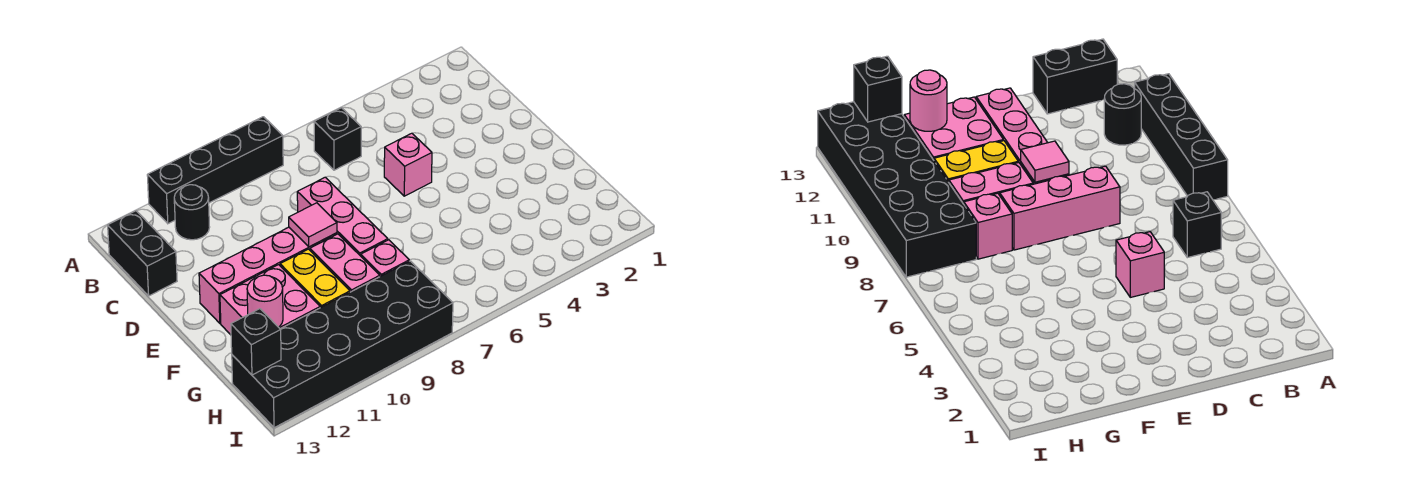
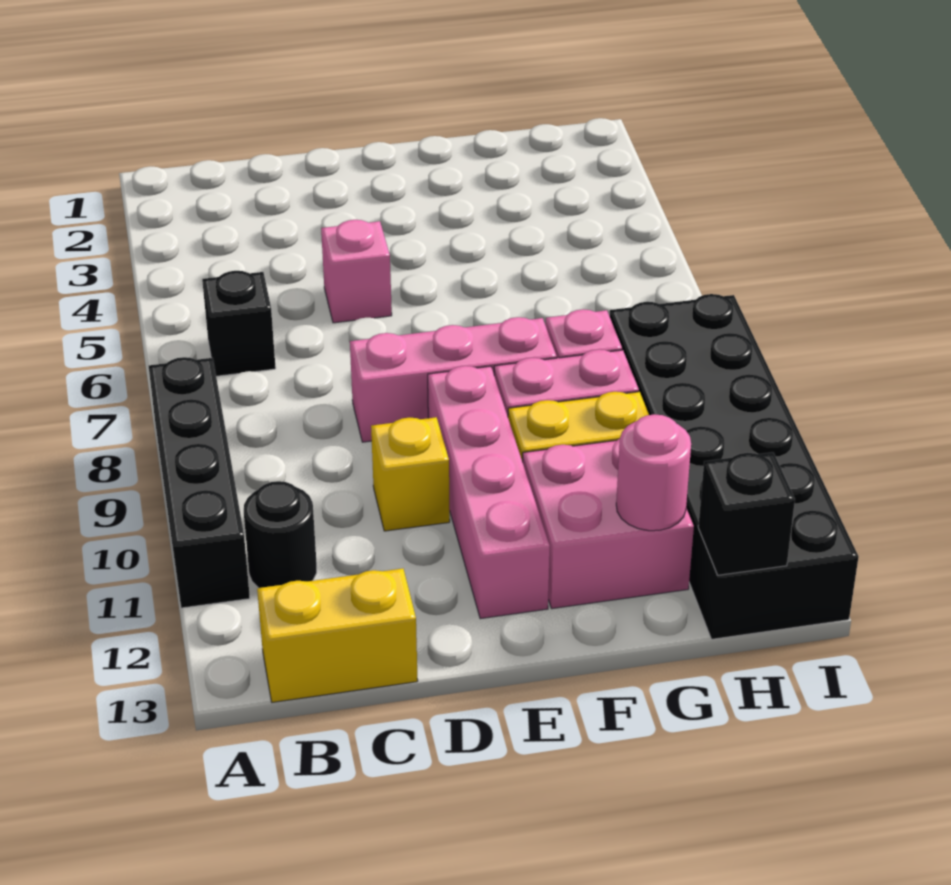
black 1x2 brick [108,211,177,296] -> yellow 1x2 brick [257,568,418,702]
none -> yellow 1x1 brick [371,417,450,531]
pink 1x1 tile [289,203,337,247] -> none

